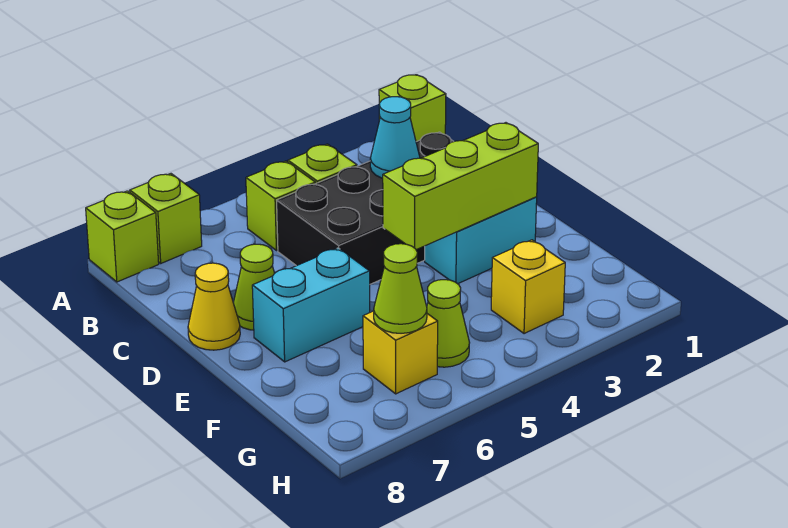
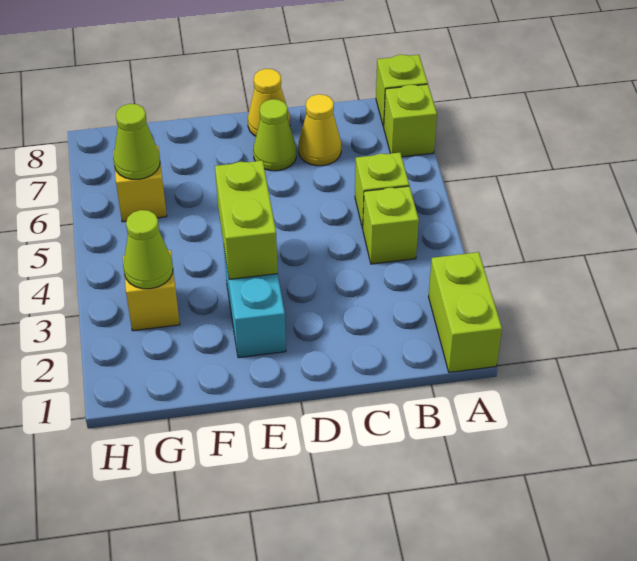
lime 1x1 brick [379,75,446,142] -> lime 1x2 brick [429,252,502,373]
black 2x4 brick [277,132,454,284] -> none
cyan 1x1 cone [370,97,420,178] -> none
none -> yellow 1x1 cone [299,94,341,166]
lime 1x3 brick [383,123,538,250] -> lime 1x2 brick [215,160,278,279]
cyan 1x2 brick [252,248,370,362] -> none
lime 1x1 cone [427,280,469,367] -> lime 1x1 cone moved to [123,210,173,289]

